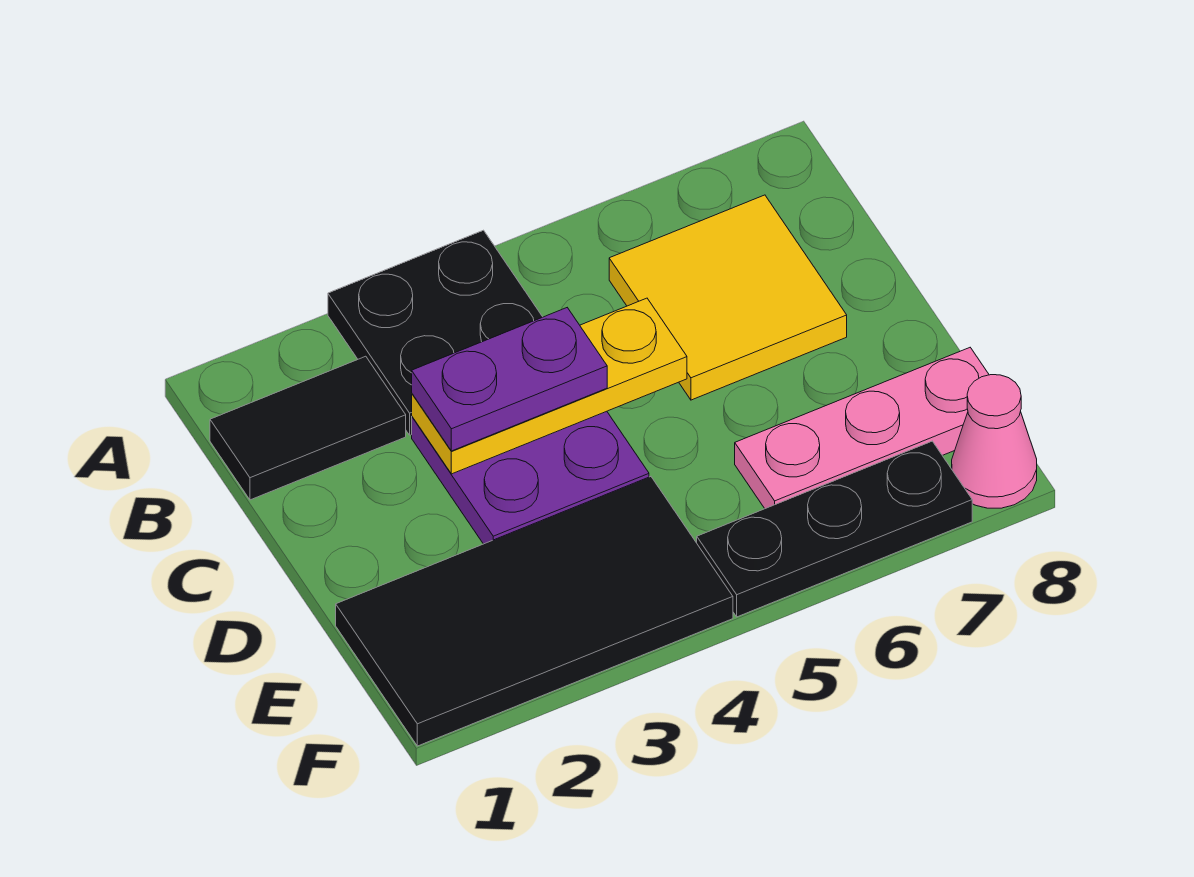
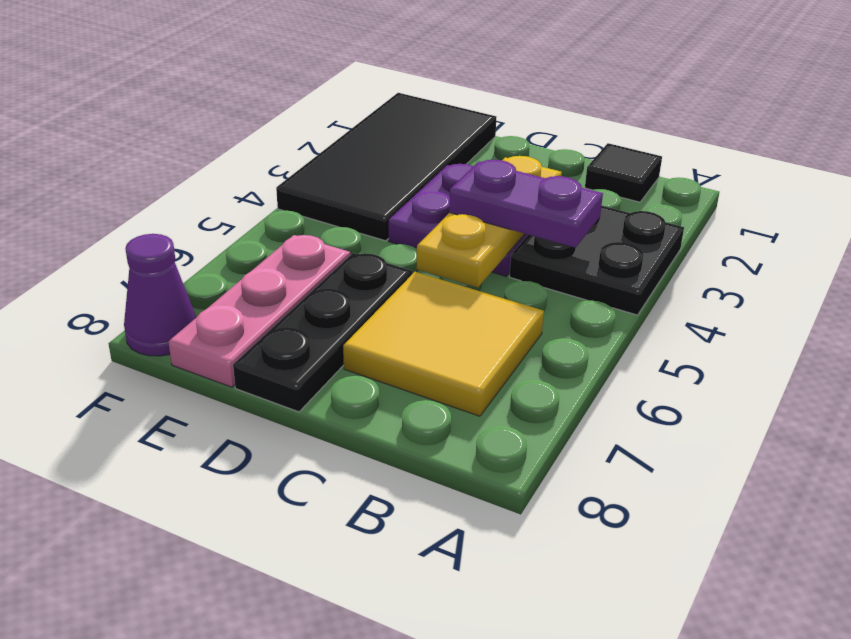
black 1x2 tile [210,356,406,500] -> black 1x1 tile [585,143,662,202]
purple 1x2 plate [412,308,607,451] -> purple 1x2 plate turned to [449,160,603,248]
black 1x3 plate [697,441,972,617] -> black 1x3 plate moved to [233,253,412,412]
pink 1x1 cone [952,375,1037,508] -> purple 1x1 cone [124,234,196,356]

